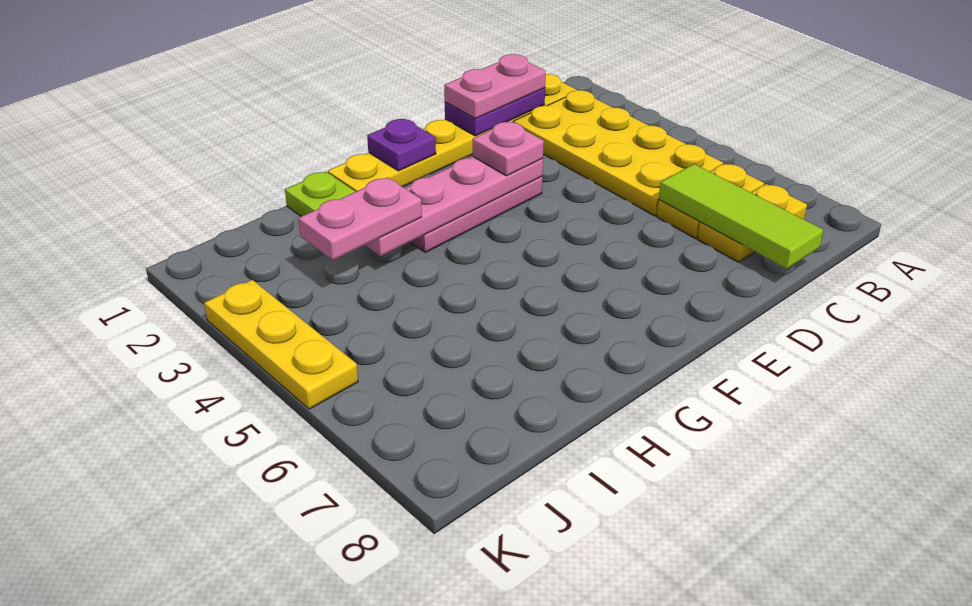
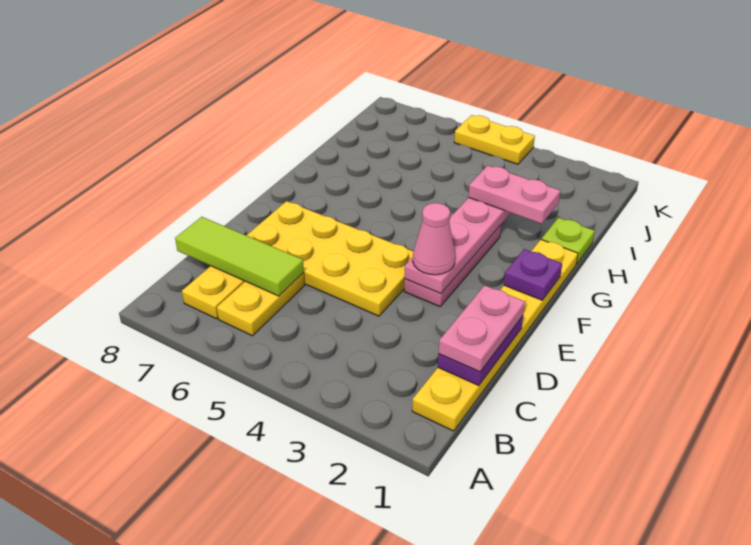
yellow 2x4 plate [513,90,723,216] -> yellow 2x4 plate moved to [247,201,413,316]
pink 1x1 plate [473,122,544,176] -> pink 1x1 cone [413,203,455,275]
pink 1x2 plate [298,177,422,260] -> pink 1x2 plate turned to [469,166,560,224]
yellow 1x3 plate [204,280,358,409] -> yellow 1x2 plate [454,115,535,164]

